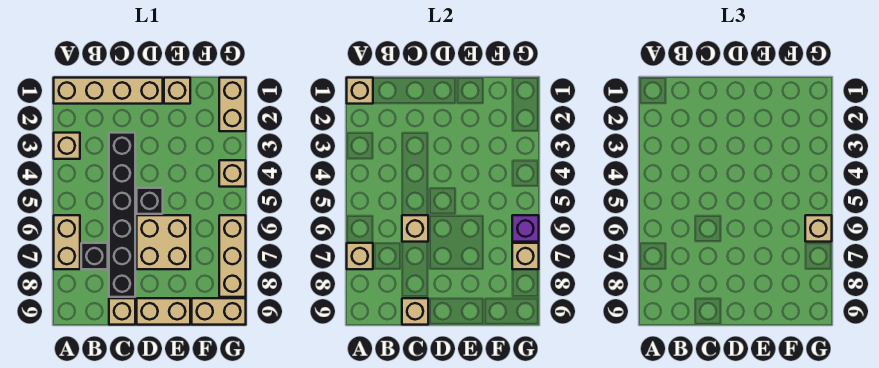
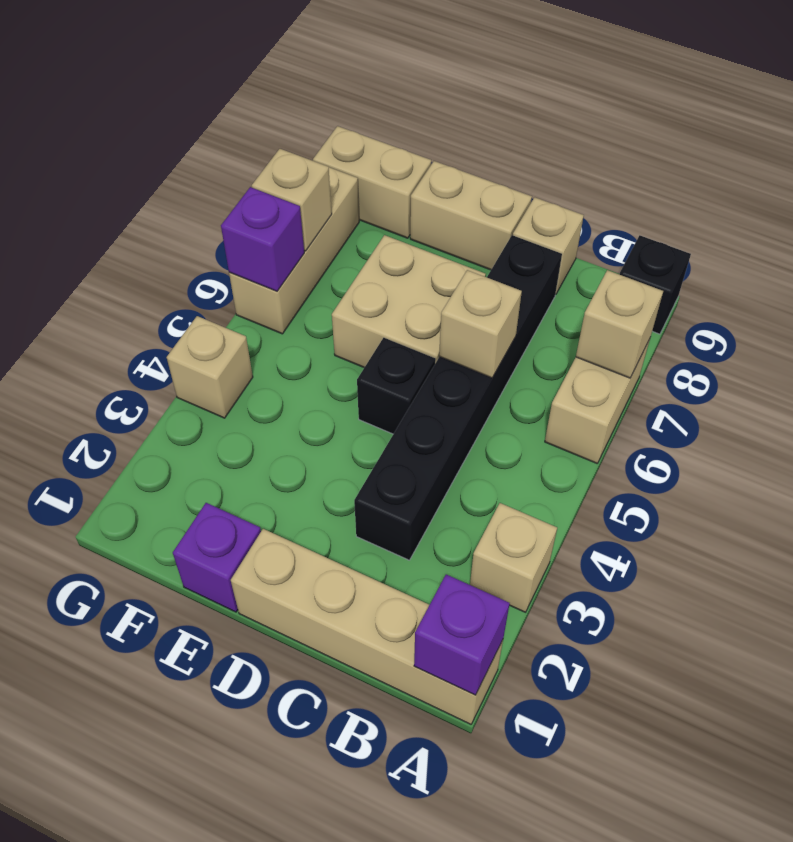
tan 1x1 brick [347,78,373,104] -> purple 1x1 brick [414,574,510,695]
black 1x1 brick [81,243,108,269] -> black 1x1 brick moved to [619,235,691,334]
tan 1x1 brick [402,298,428,325] -> none
tan 1x1 brick [164,78,190,104] -> purple 1x1 brick [173,503,261,612]
tan 1x2 brick [219,78,246,131] -> none
tan 1x1 brick [805,215,832,242] -> none

